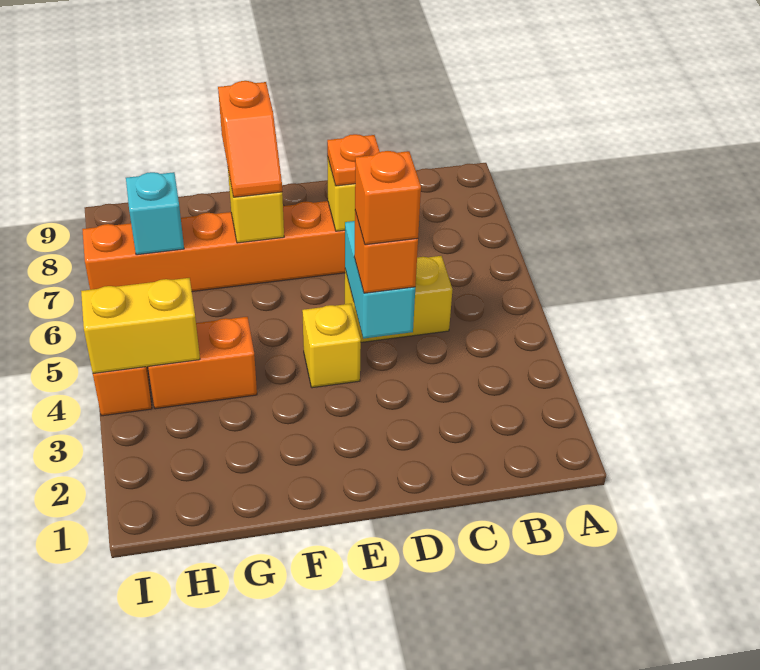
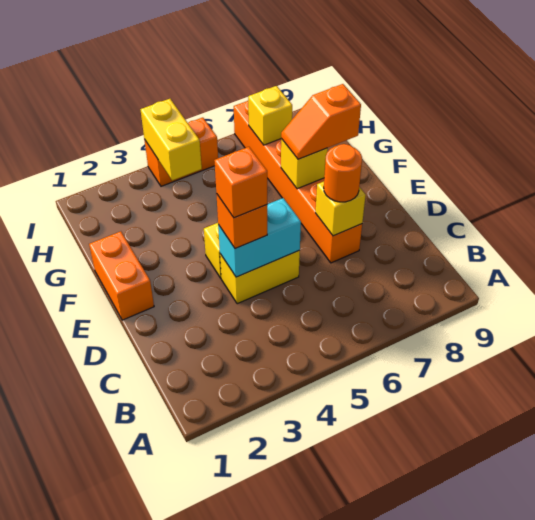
yellow 1x2 brick [345,256,453,342] -> yellow 1x2 brick turned to [220,250,300,304]
orange 1x1 plate [327,134,380,186] -> orange 1x1 round brick [324,144,362,202]
orange 1x2 brick [148,317,257,409] -> orange 1x2 brick moved to [89,231,154,320]
cyan 1x1 brick [126,172,184,255] -> yellow 1x1 brick [248,86,292,145]

